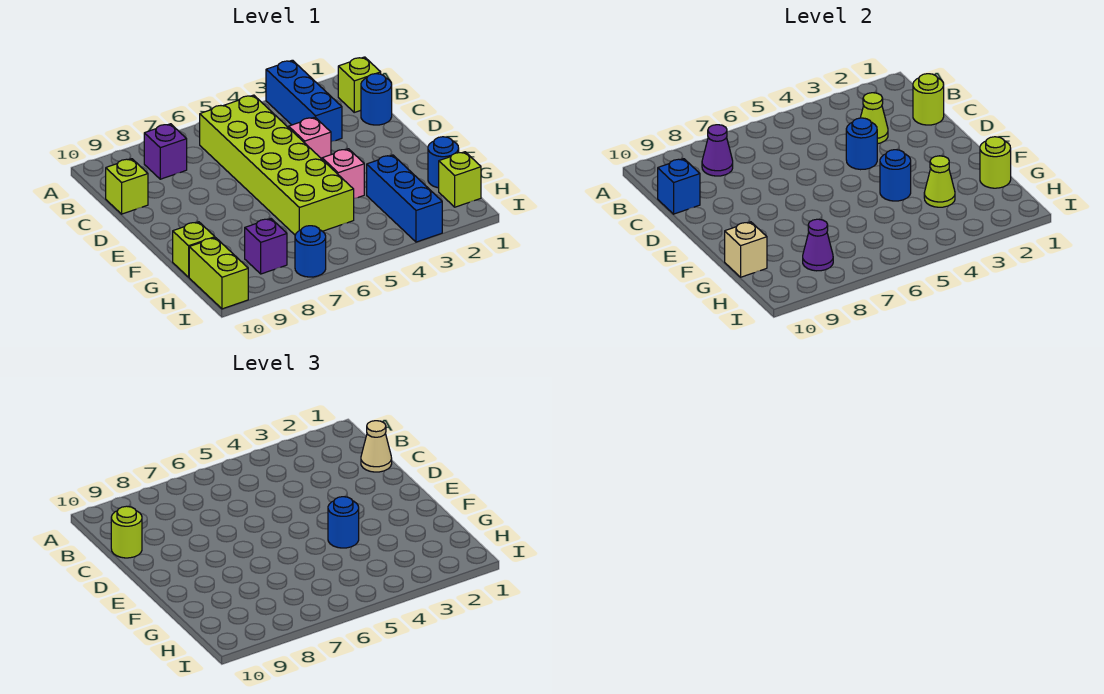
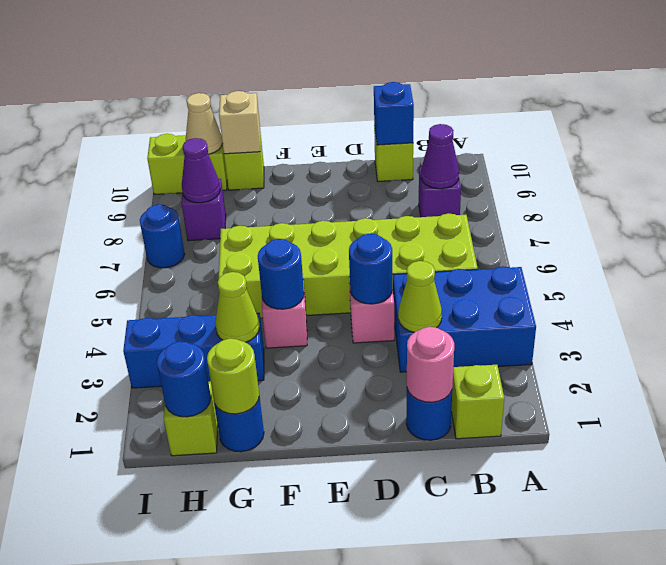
blue 1x3 brick [266,60,342,142] -> blue 2x3 brick [393,266,536,372]
lime 1x1 round brick [913,74,944,125] -> pink 1x1 round brick [407,327,454,402]
tan 1x1 cone [361,421,392,472] -> tan 1x1 cone moved to [186,93,223,154]
lime 1x1 round brick [111,506,142,558] -> none
blue 1x1 round brick [328,497,359,548] -> blue 1x1 round brick moved to [157,341,211,417]

